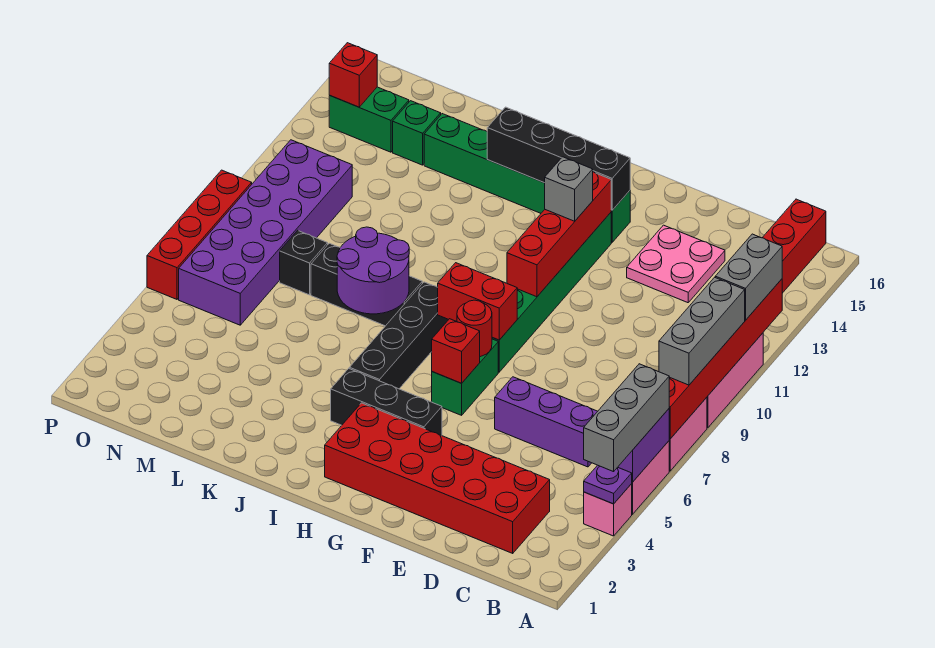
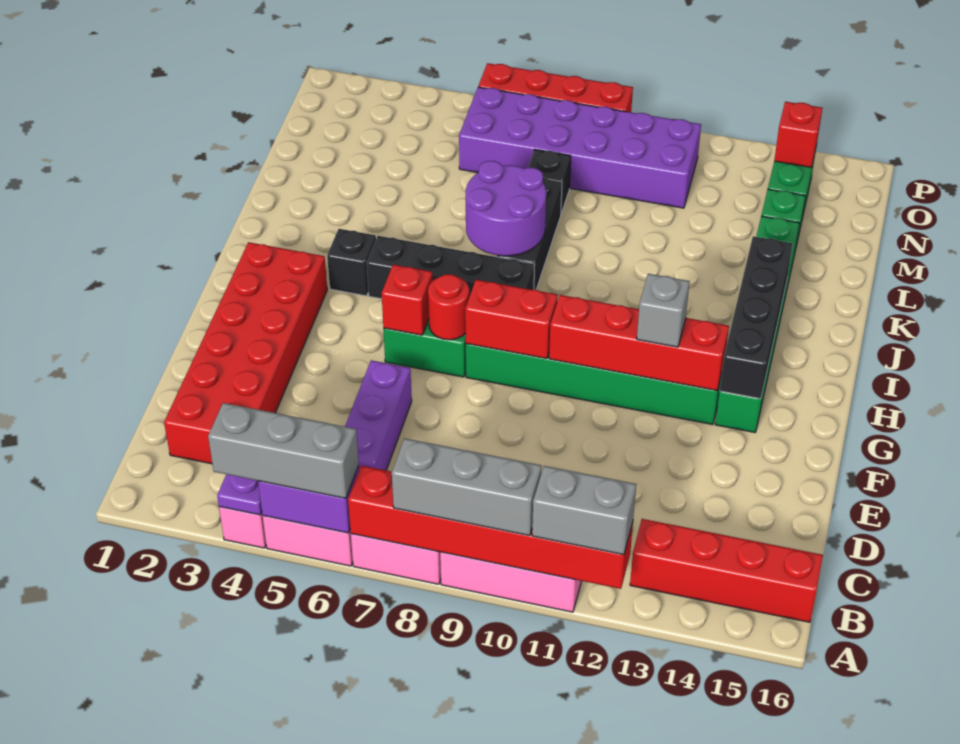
pink 2x2 plate [627,225,725,303] -> none
black 1x3 brick [331,369,442,436] -> black 1x1 brick [327,229,376,296]
red 1x2 brick [438,263,517,340] -> red 1x2 brick turned to [465,280,558,359]

